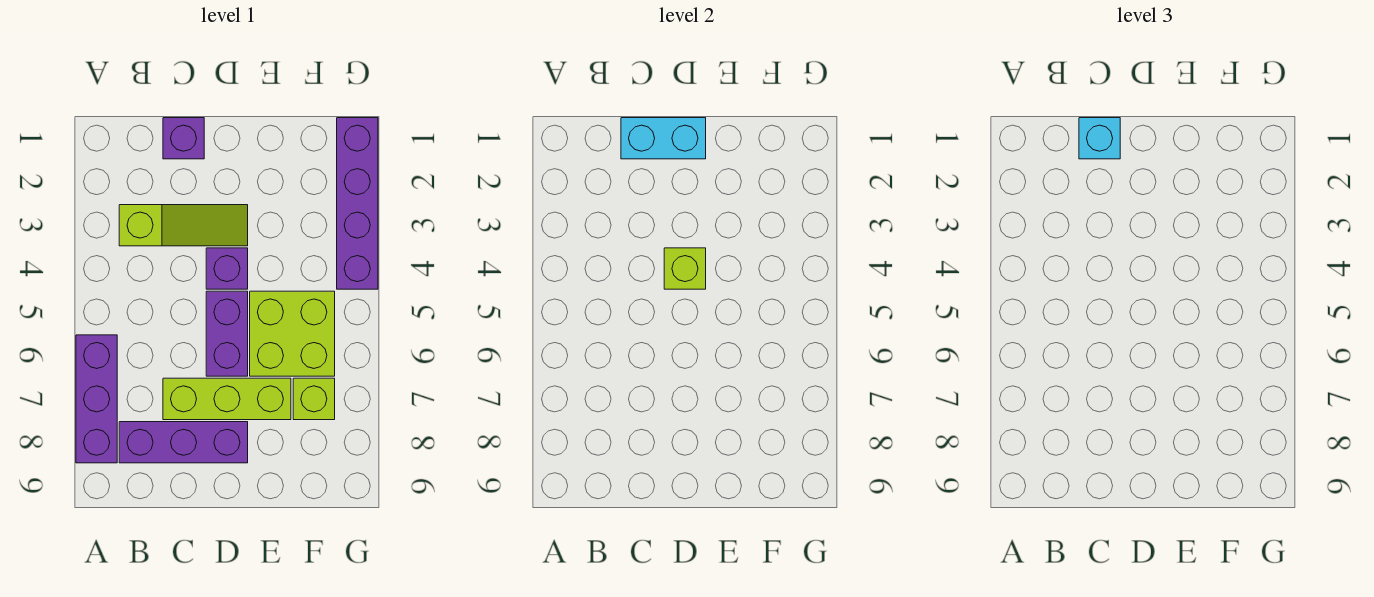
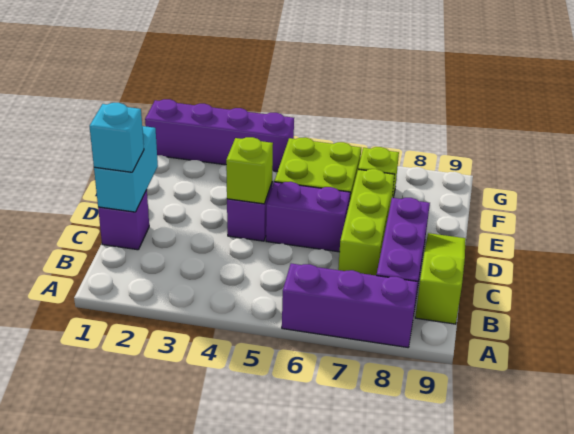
lime 1x3 slope [119,205,248,246] -> lime 1x3 slope moved to [415,233,466,324]

